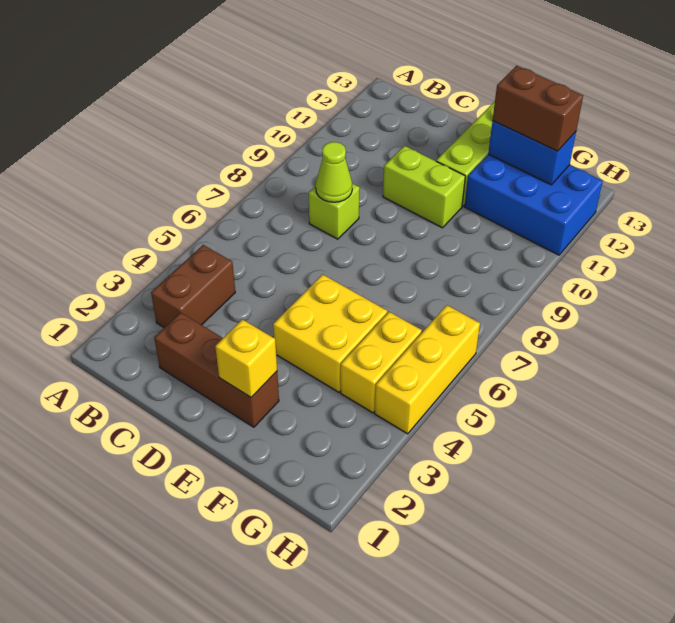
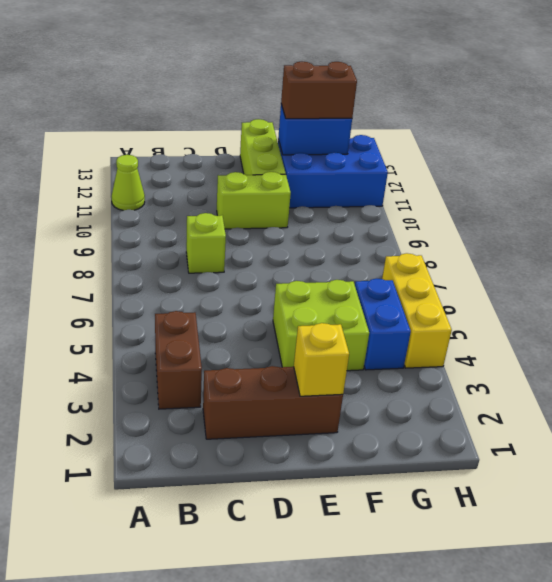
lime 1x1 cone [316,142,352,202] -> lime 1x1 cone moved to [111,155,145,210]
yellow 2x2 brick [273,274,387,392] -> lime 2x2 brick [273,280,369,371]
yellow 1x2 brick [341,312,422,413] -> blue 1x2 brick [355,278,411,370]

